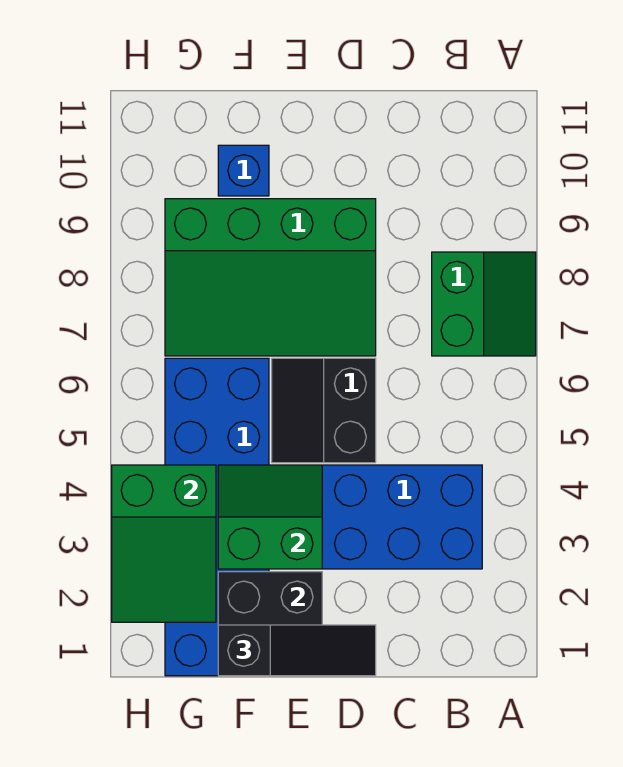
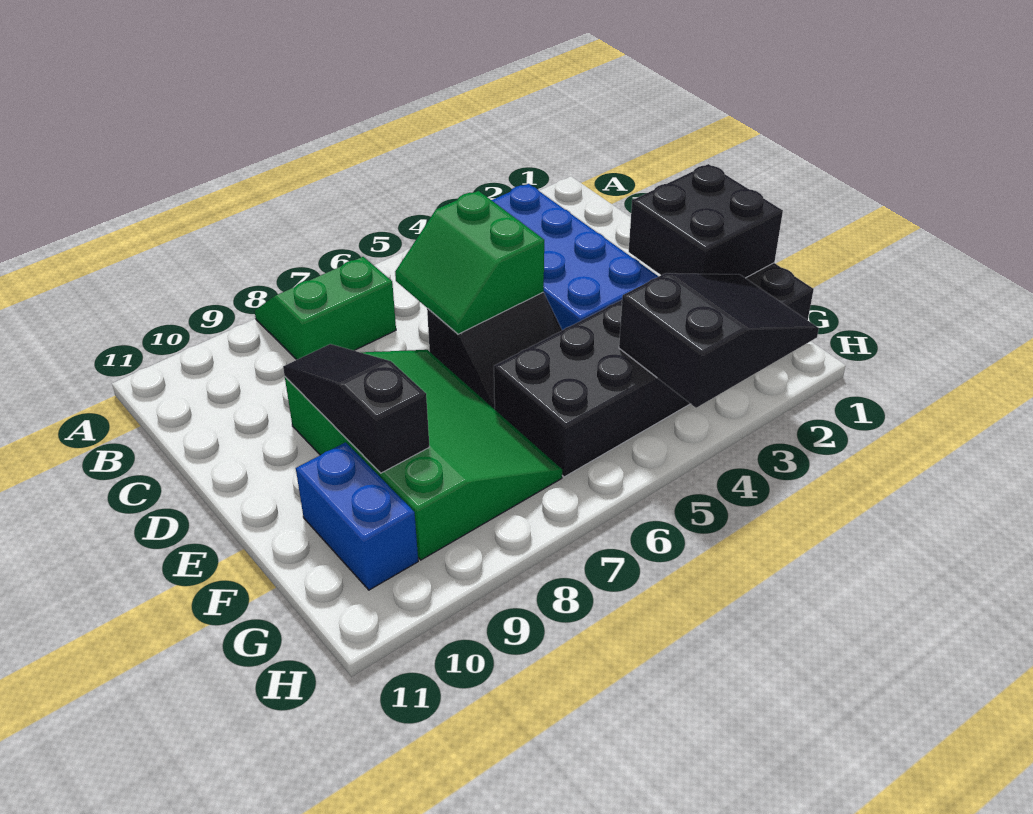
black 1x3 slope [218,625,376,676] -> black 1x3 slope moved to [283,344,430,473]
green 2x2 slope [218,465,322,569] -> green 2x2 slope moved to [395,191,544,334]
blue 2x6 brick [165,358,269,676] -> black 2x6 brick [494,263,814,477]
blue 1x1 brick [218,145,269,196] -> blue 1x2 brick [296,442,418,590]
green 2x3 slope [112,465,216,622] -> black 2x3 slope [619,273,819,408]

